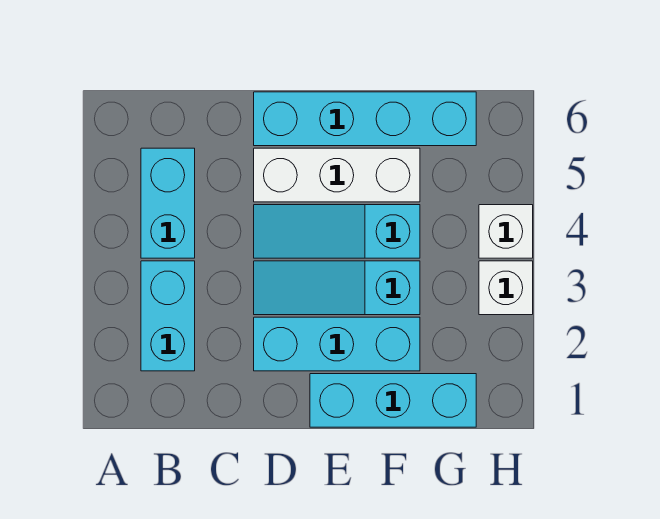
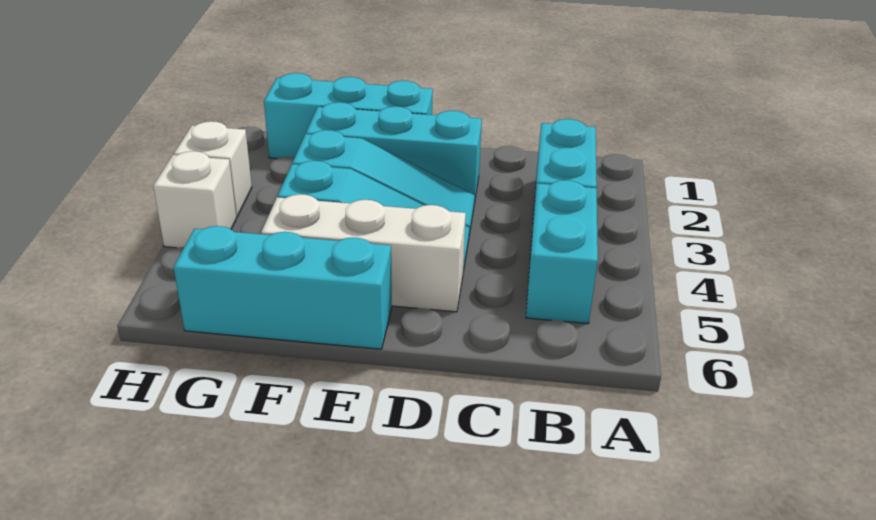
cyan 1x4 brick [254,92,476,146] -> cyan 1x3 brick [174,226,392,349]

